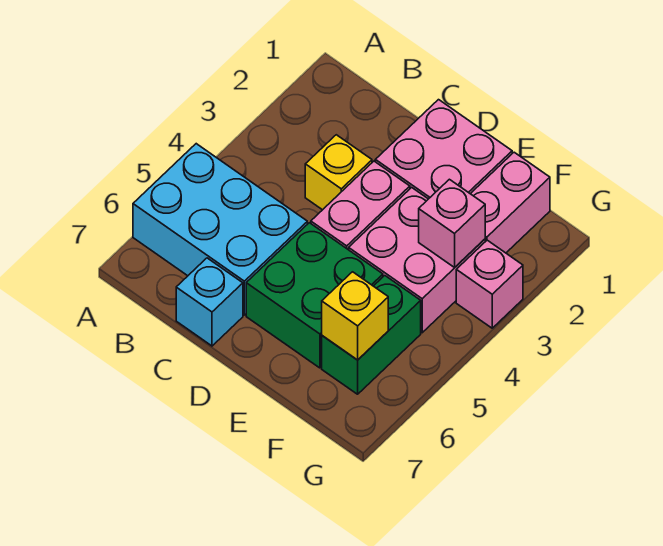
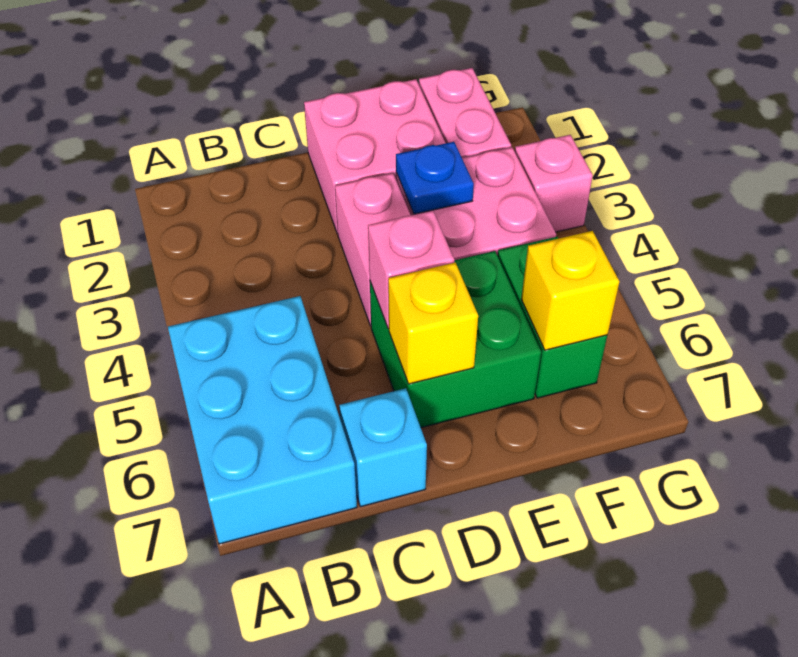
cyan 2x3 brick [133,144,307,315] -> cyan 2x3 brick turned to [168,296,357,544]
yellow 1x1 brick [305,135,372,210] -> yellow 1x1 brick moved to [388,263,478,384]
none -> blue 1x1 plate [396,142,474,214]
pink 1x1 brick [419,179,485,267] -> pink 1x1 brick moved to [368,210,454,329]

